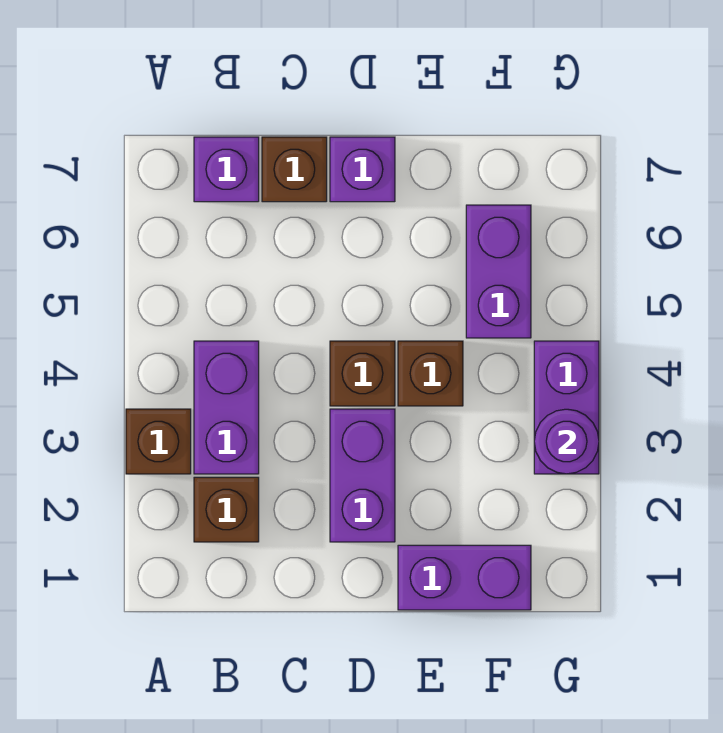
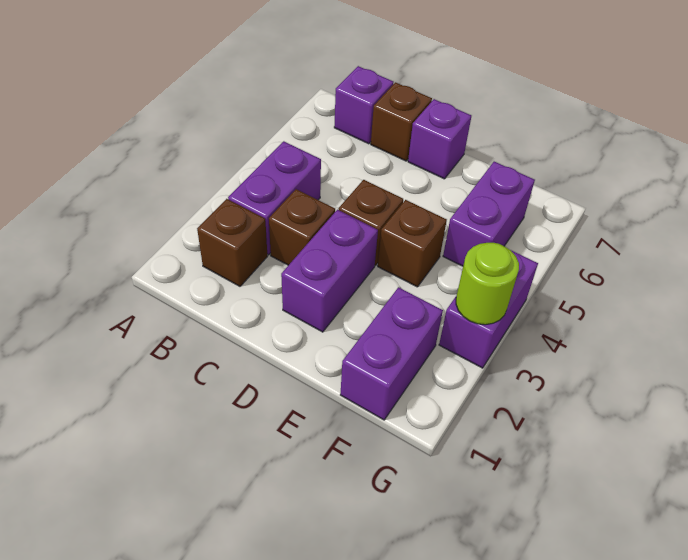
brown 1x1 brick [126,409,191,474] -> brown 1x1 brick moved to [269,189,335,265]
purple 1x2 brick [398,545,531,610] -> purple 1x2 brick turned to [340,287,443,420]
purple 1x1 round brick [534,409,599,474] -> lime 1x1 round brick [456,243,519,325]

